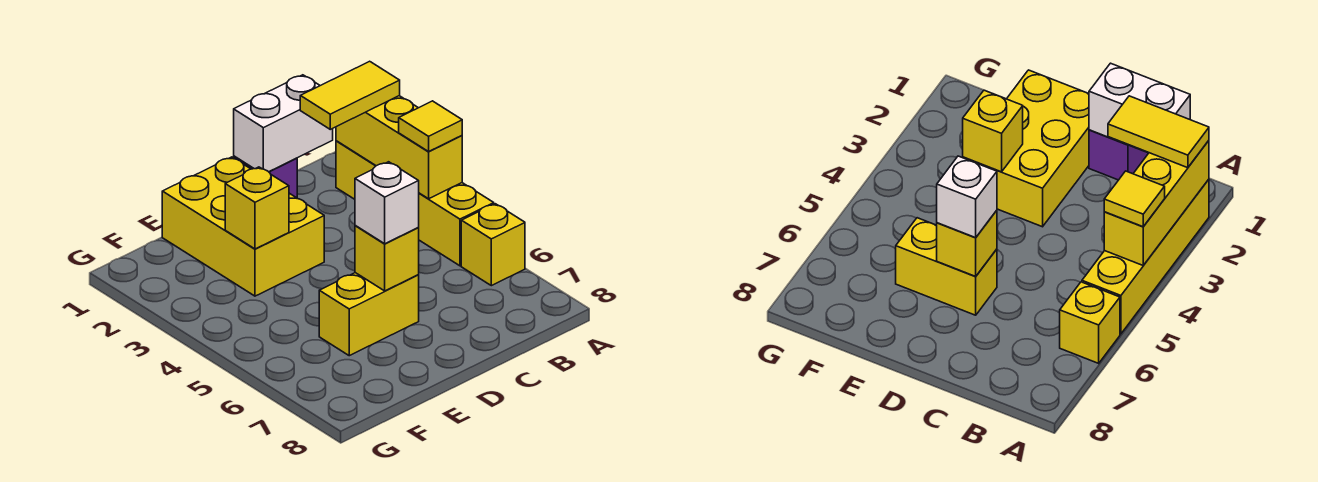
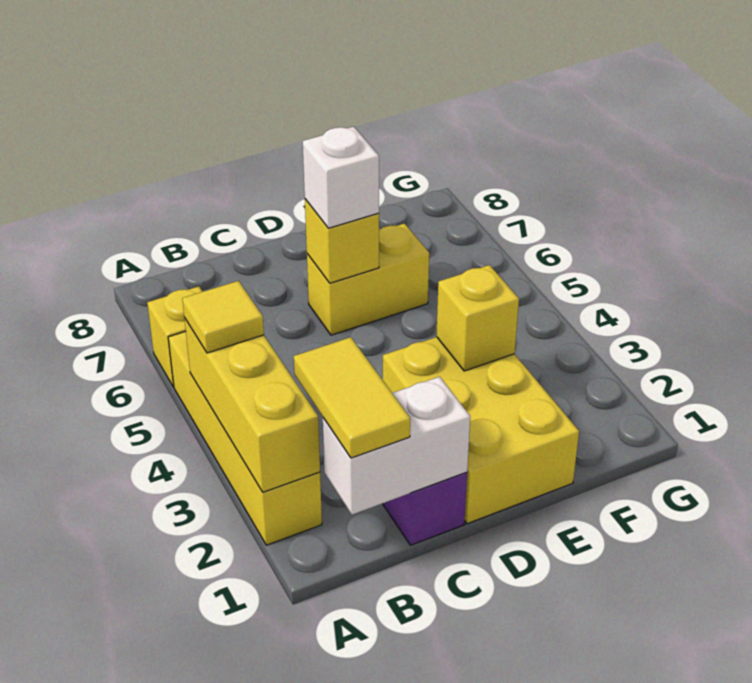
yellow 1x2 tile [300,61,400,129] -> yellow 1x2 tile turned to [294,337,410,458]

